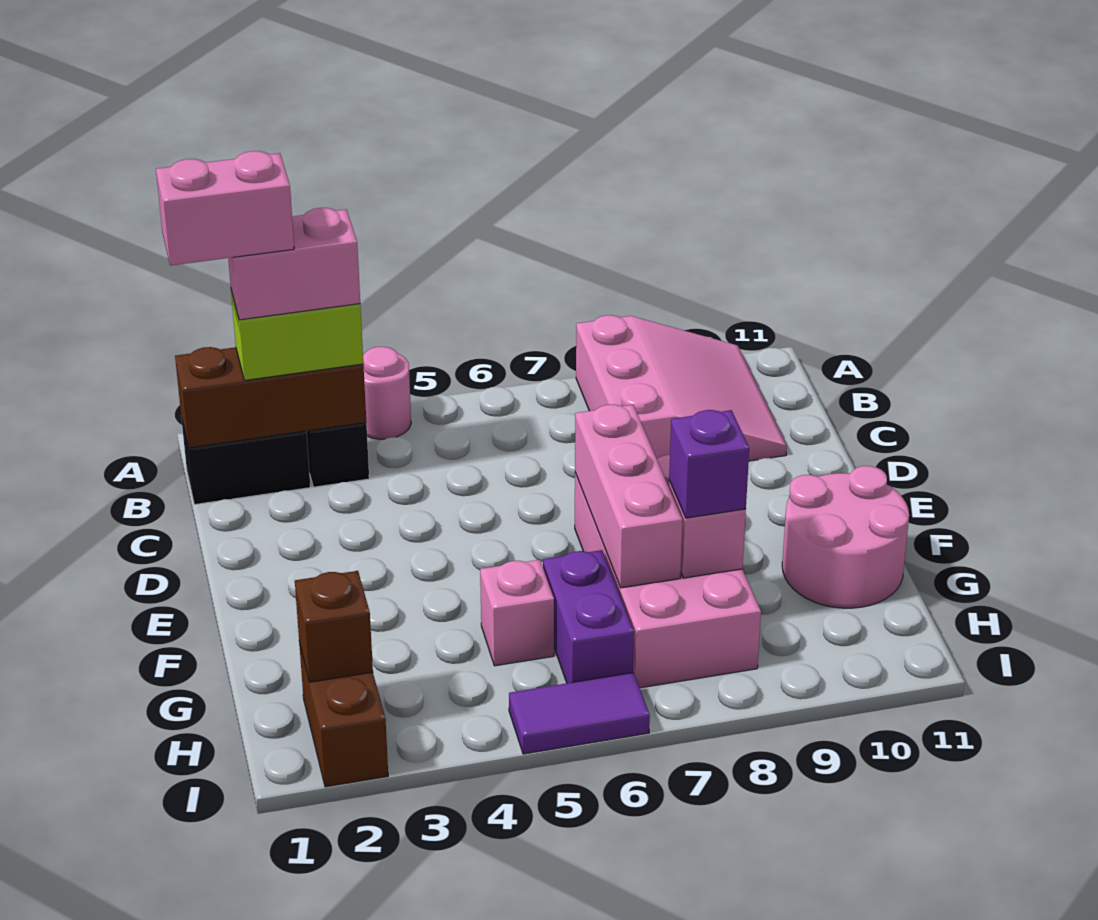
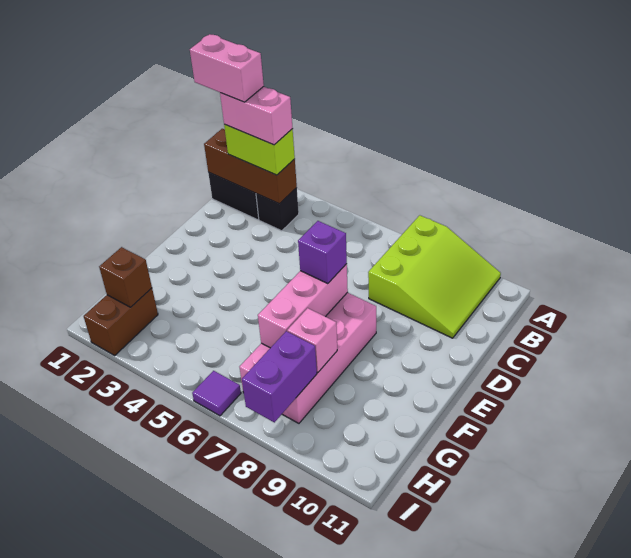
pink 1x1 round brick [363,347,411,439] -> none
pink 3x3 slope [576,315,787,461] -> lime 3x3 slope [368,215,501,338]
pink 2x2 round brick [782,466,909,608] -> none
pink 1x1 brick [480,560,554,666] -> none
purple 1x2 brick [543,550,634,683] -> purple 1x2 brick moved to [242,331,317,422]
purple 1x1 brick [669,410,749,518] -> purple 1x1 brick moved to [298,221,347,284]
purple 1x2 tile [509,673,650,754] -> purple 1x1 tile [192,371,241,416]

